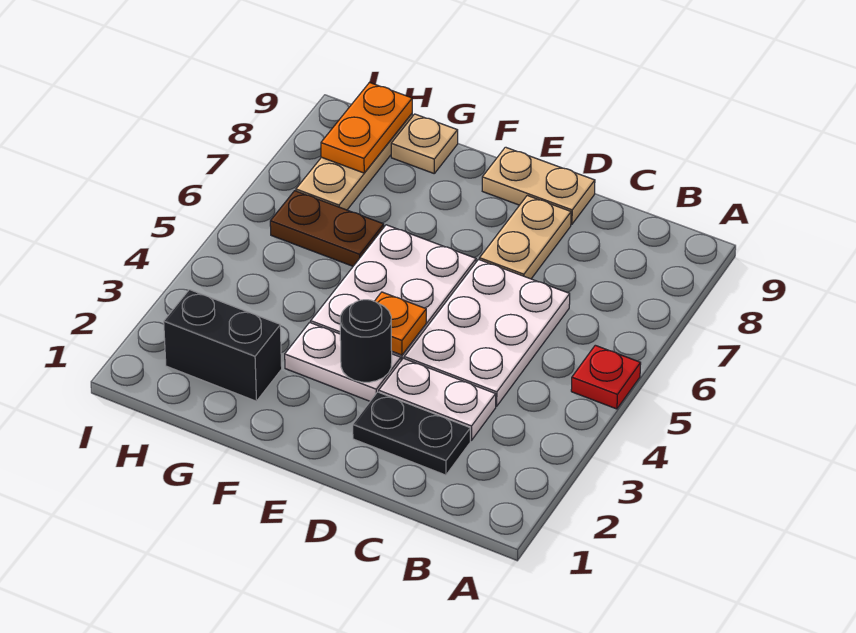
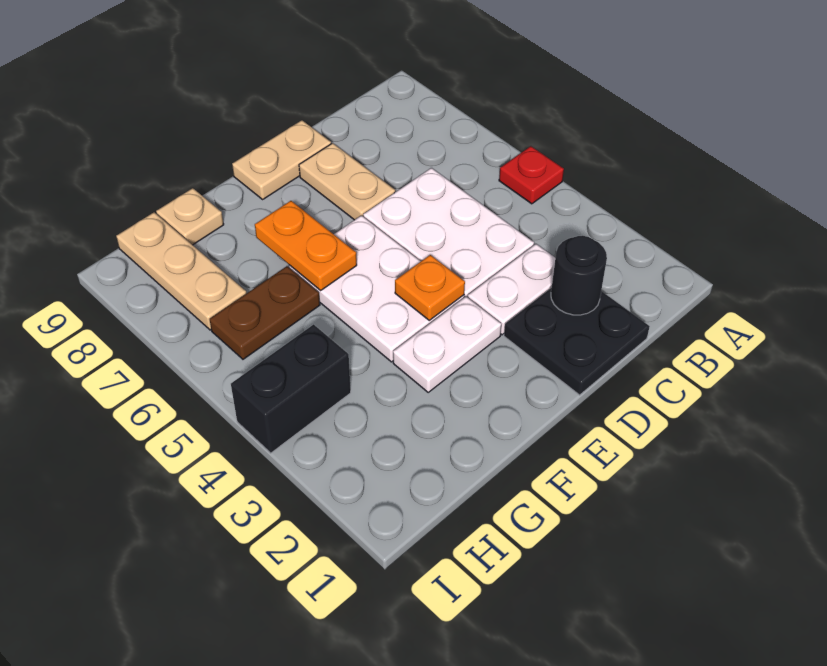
black 1x2 plate [353,392,470,475] -> black 2x2 plate [504,288,650,395]
black 1x1 round brick [340,300,392,382] -> black 1x1 round brick moved to [551,236,607,315]
black 1x2 brick [164,290,282,401] -> black 1x2 brick moved to [231,324,351,453]
orange 1x2 plate [321,83,412,173] -> orange 1x2 plate moved to [255,201,357,291]

